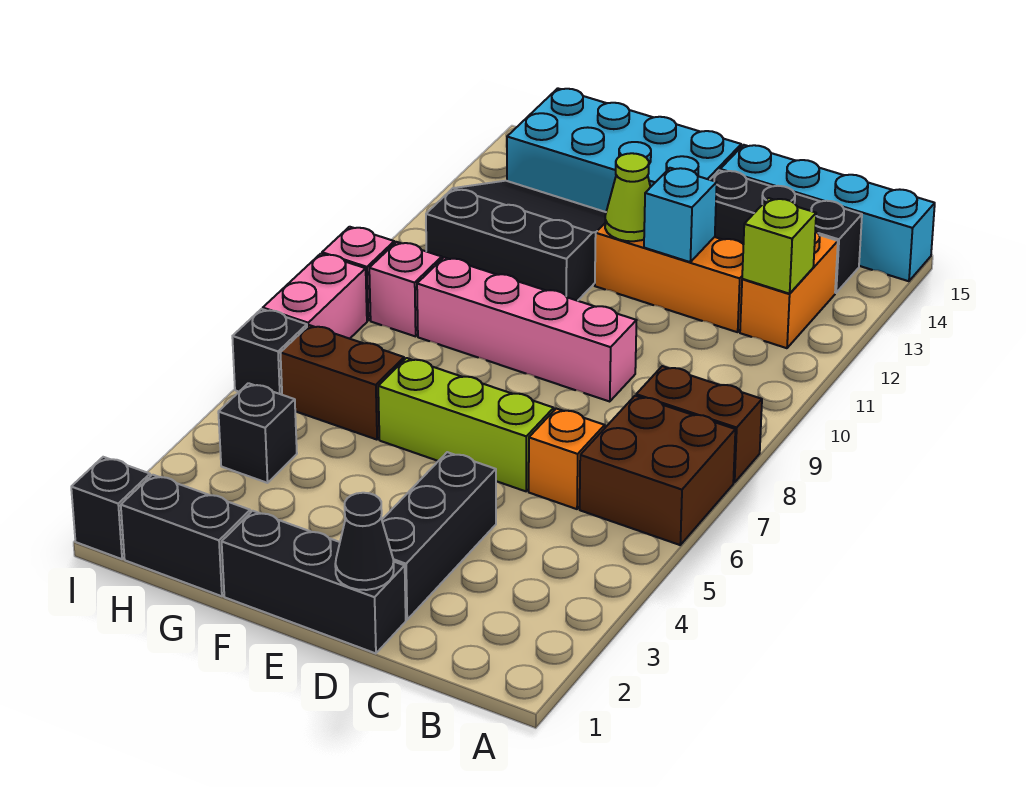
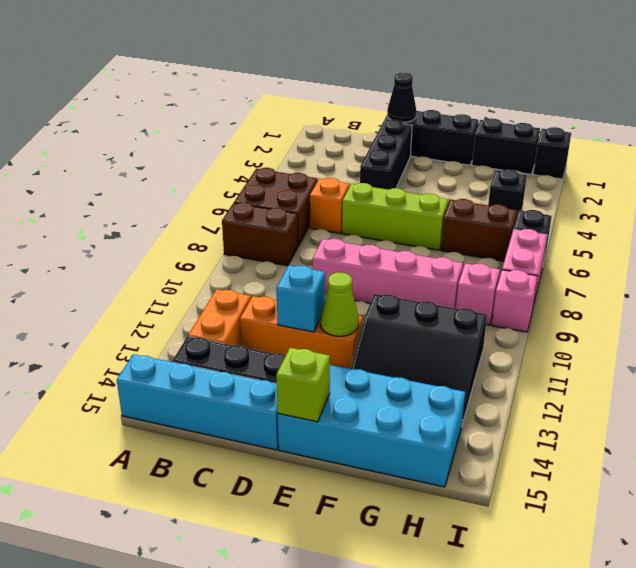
lime 1x1 brick [742,198,816,294] -> lime 1x1 brick moved to [276,348,330,422]

